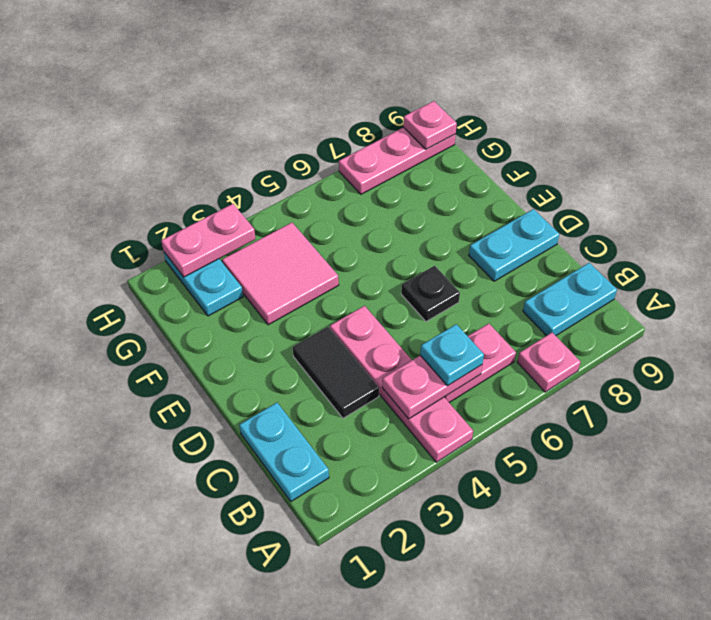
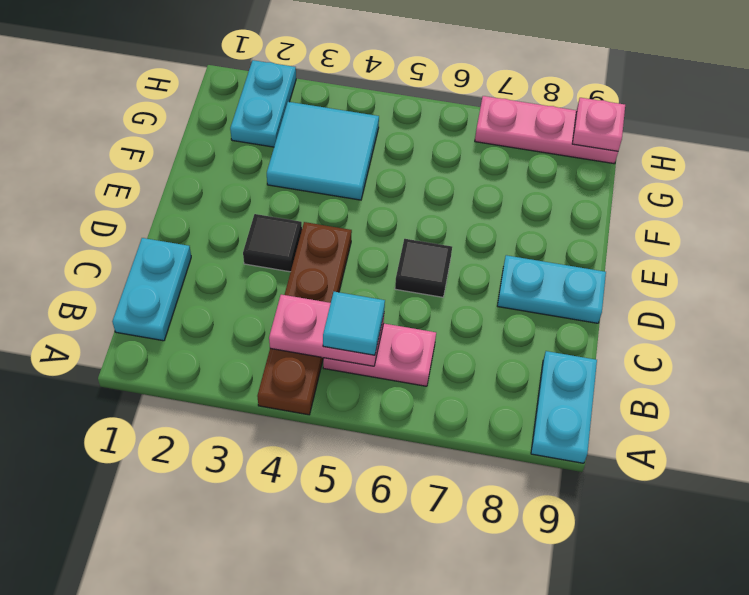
pink 1x4 plate [330,306,473,462] -> brown 1x4 plate [257,222,352,415]
pink 1x1 plate [517,333,581,392] -> none
cyan 1x1 plate [420,324,484,386] -> cyan 1x1 tile [323,292,385,355]
cyan 1x2 plate [523,263,617,336] -> cyan 1x2 plate turned to [531,351,597,463]
black 1x2 tile [293,327,379,418] -> black 1x1 tile [243,214,302,272]
black 1x1 plate [401,266,460,322] -> black 1x1 tile [395,239,452,297]
pink 2x2 tile [222,223,339,325] -> cyan 2x2 tile [267,102,379,200]
pink 1x2 plate [161,204,255,277] -> none

